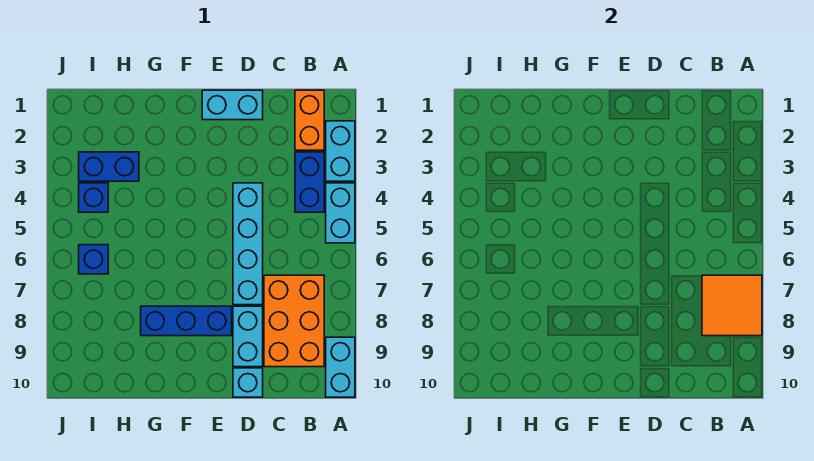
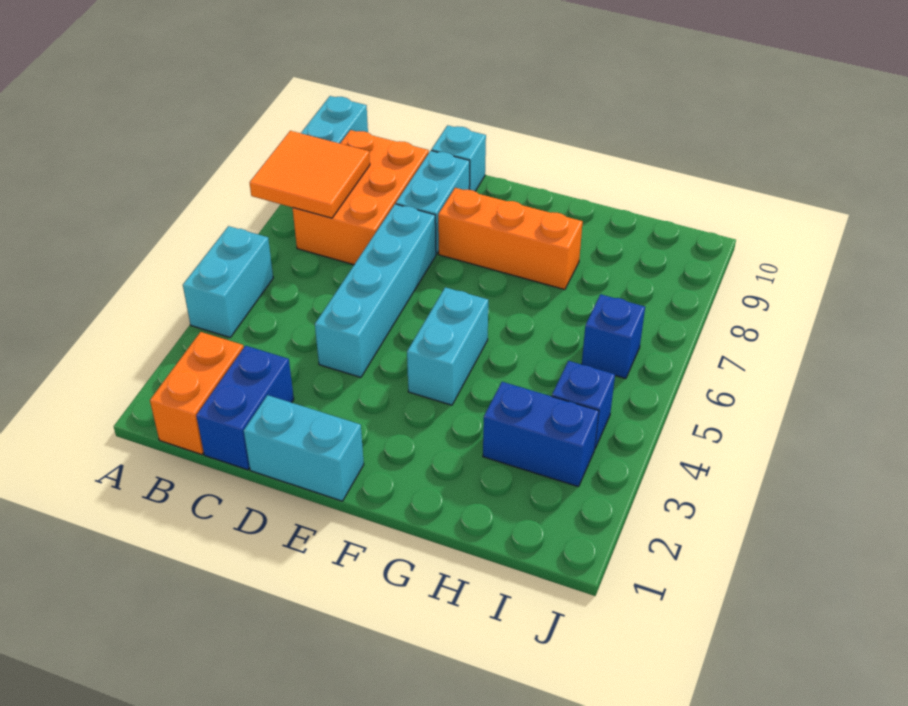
cyan 1x2 brick [326,121,355,181] -> cyan 1x2 brick moved to [407,287,488,405]
blue 1x2 brick [295,152,324,212] -> blue 1x2 brick moved to [196,346,294,470]
blue 1x3 brick [141,306,232,336] -> orange 1x3 brick [438,188,583,290]

